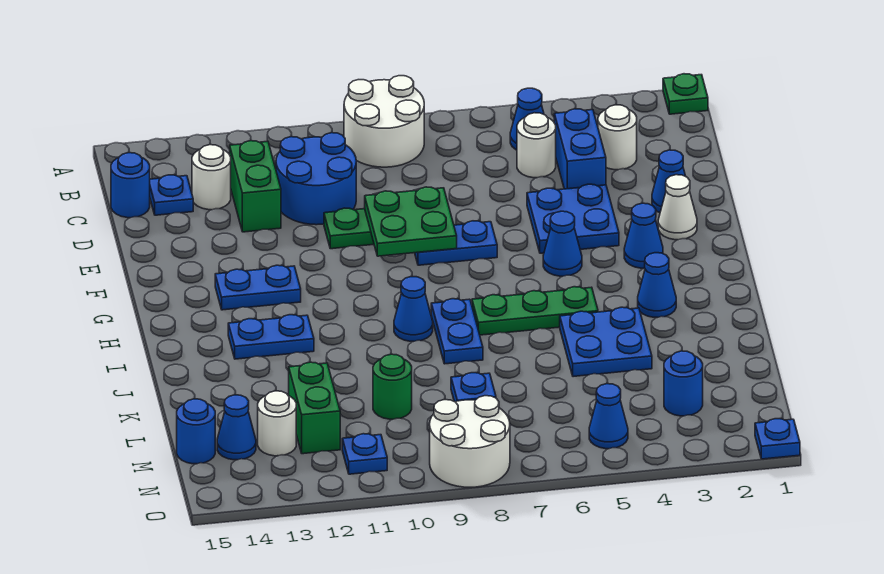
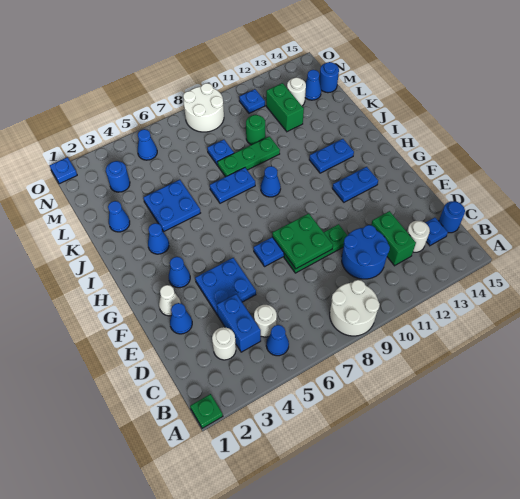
blue 1x1 cone [543,211,582,276] -> blue 1x1 cone moved to [108,201,130,232]
green 1x3 plate [472,287,598,335] -> green 1x3 plate moved to [218,136,280,177]
blue 1x2 plate [431,299,483,364] -> blue 1x2 plate turned to [210,168,255,203]

